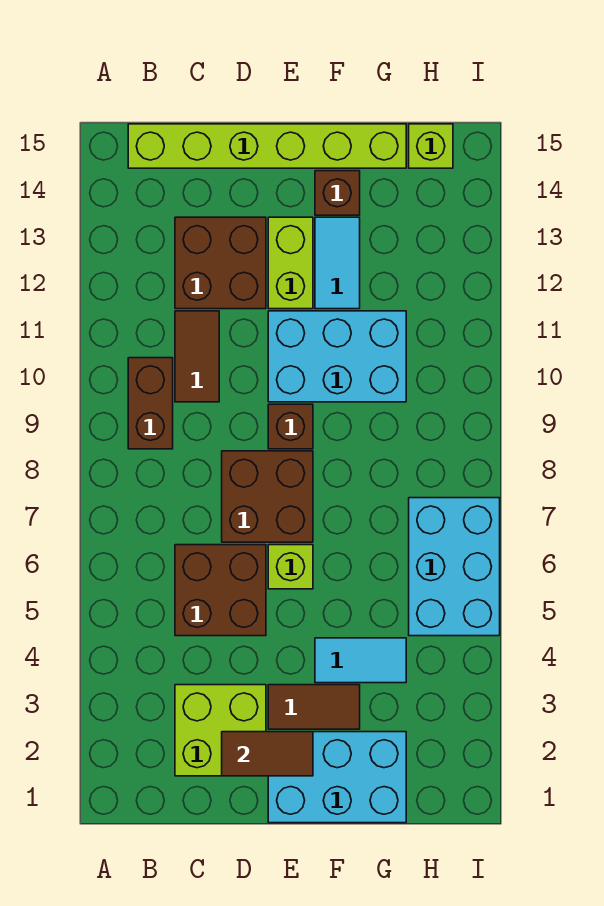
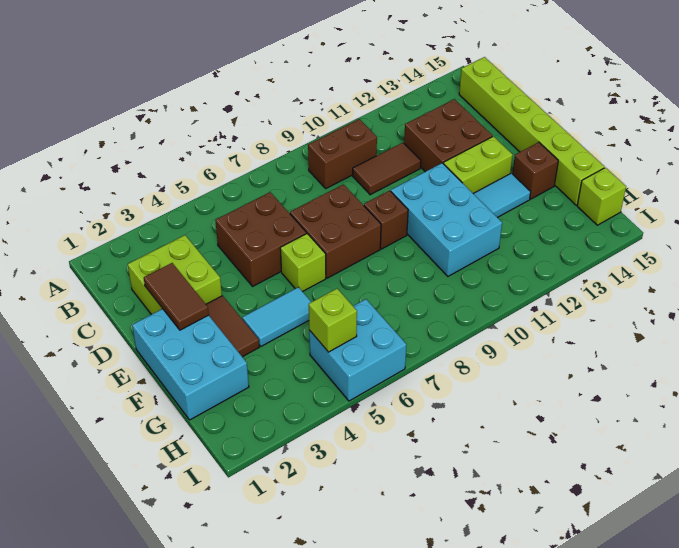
cyan 1x2 tile [315,638,406,683] -> cyan 1x2 tile turned to [242,287,311,346]
cyan 2x3 brick [409,498,500,636] -> cyan 2x2 brick [309,299,407,401]
none -> lime 1x1 brick [309,289,357,352]

